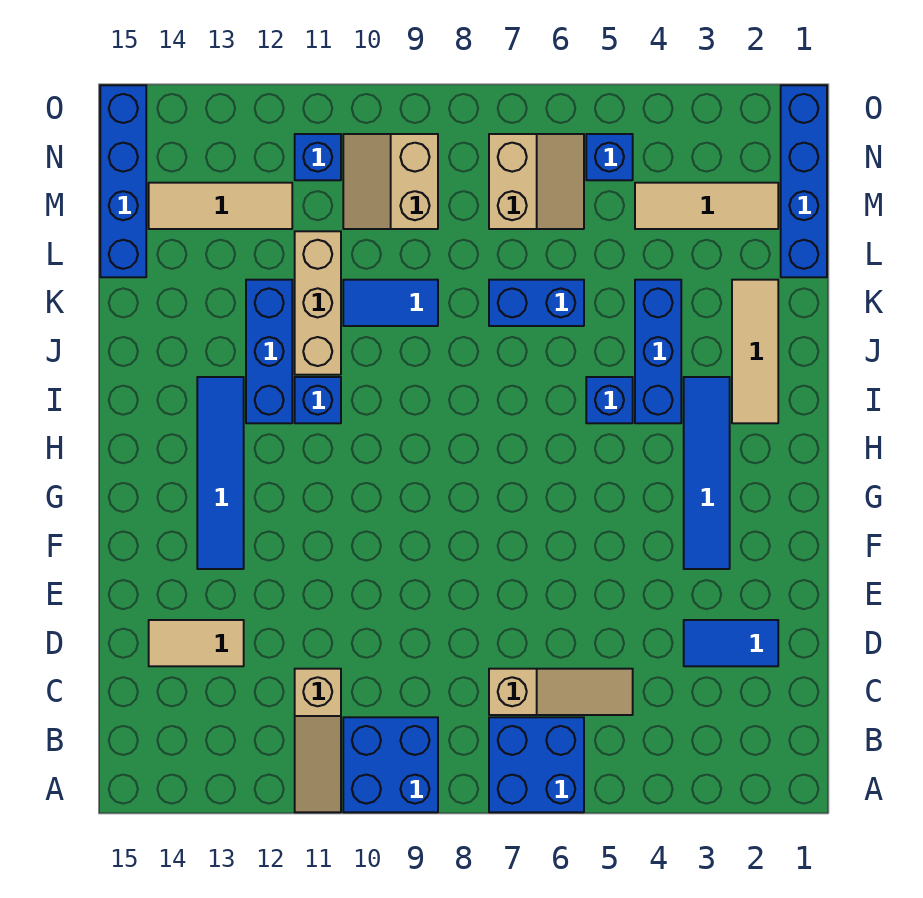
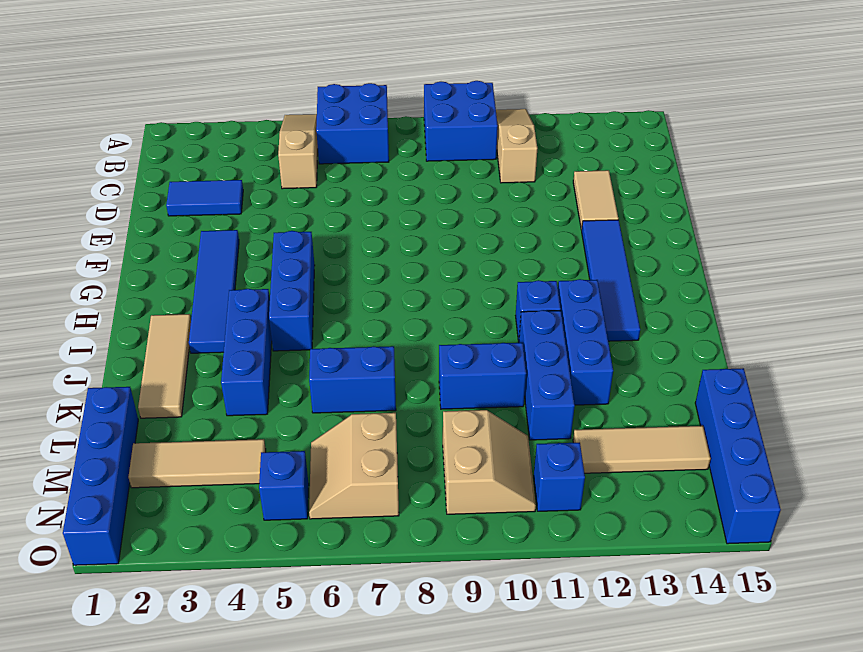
tan 1x3 slope [489,669,633,715] -> tan 1x3 slope turned to [278,114,318,189]
tan 1x2 tile [149,620,244,666] -> tan 1x2 tile turned to [573,170,618,230]
blue 1x1 brick [586,377,633,423] -> blue 1x3 brick [269,231,315,351]
tan 1x3 brick [295,231,341,375] -> blue 1x3 brick [519,310,575,440]
blue 1x2 tile [343,280,438,326] -> blue 1x2 brick [439,343,526,409]

